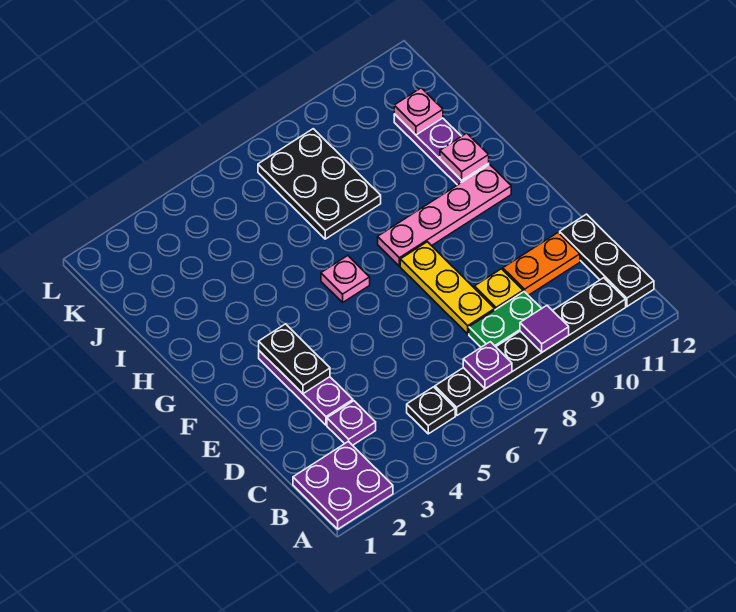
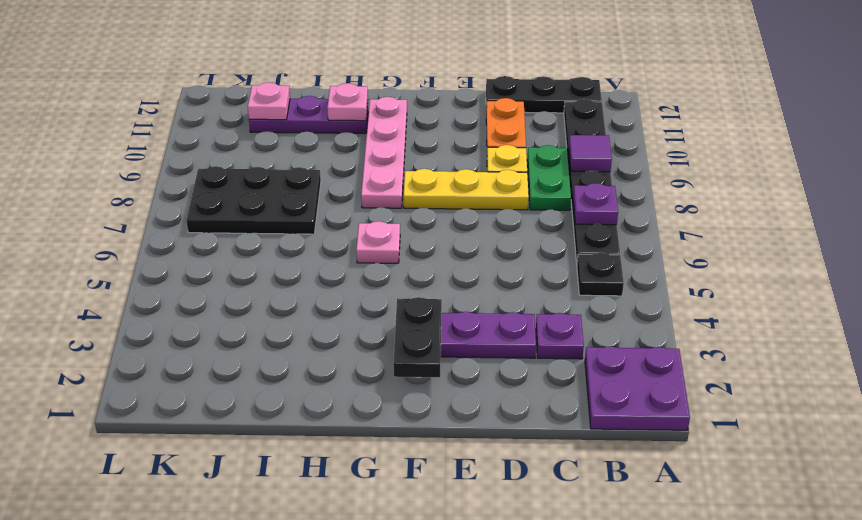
black 1x2 plate [259,324,330,394] -> black 1x2 plate turned to [393,297,442,377]

